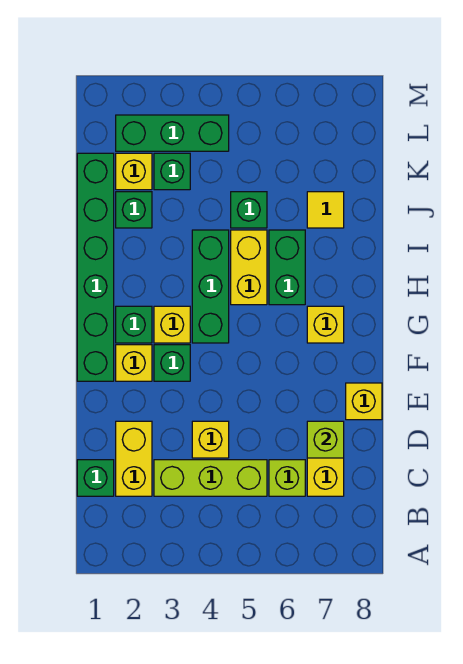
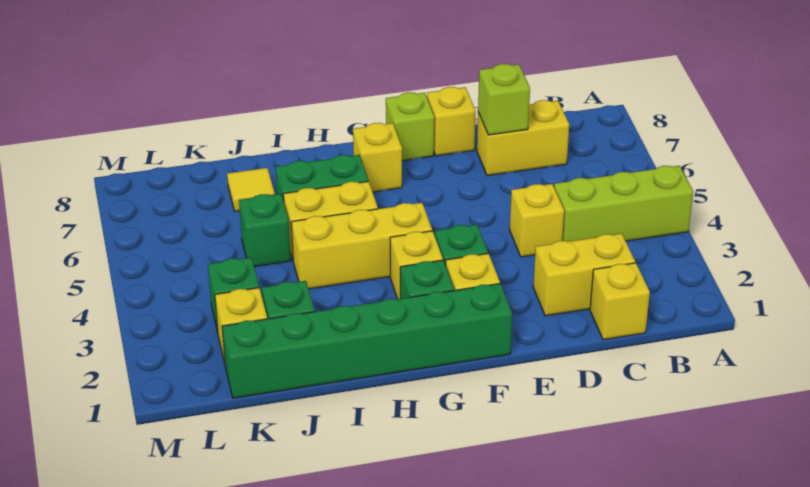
green 1x1 brick [77,460,114,496] -> yellow 1x1 brick [590,263,650,340]
lime 1x3 brick [154,460,267,496] -> lime 1x3 brick turned to [554,166,693,242]
lime 1x1 brick [269,460,305,496] -> lime 1x1 brick moved to [386,92,434,161]
green 1x3 brick [192,230,229,343] -> yellow 1x3 brick [291,203,432,289]
green 1x3 brick [116,115,229,151] -> none

